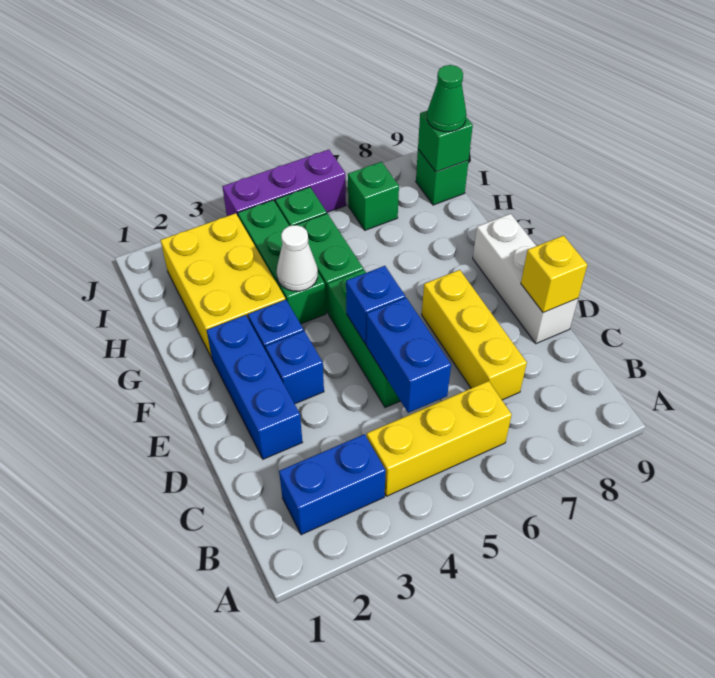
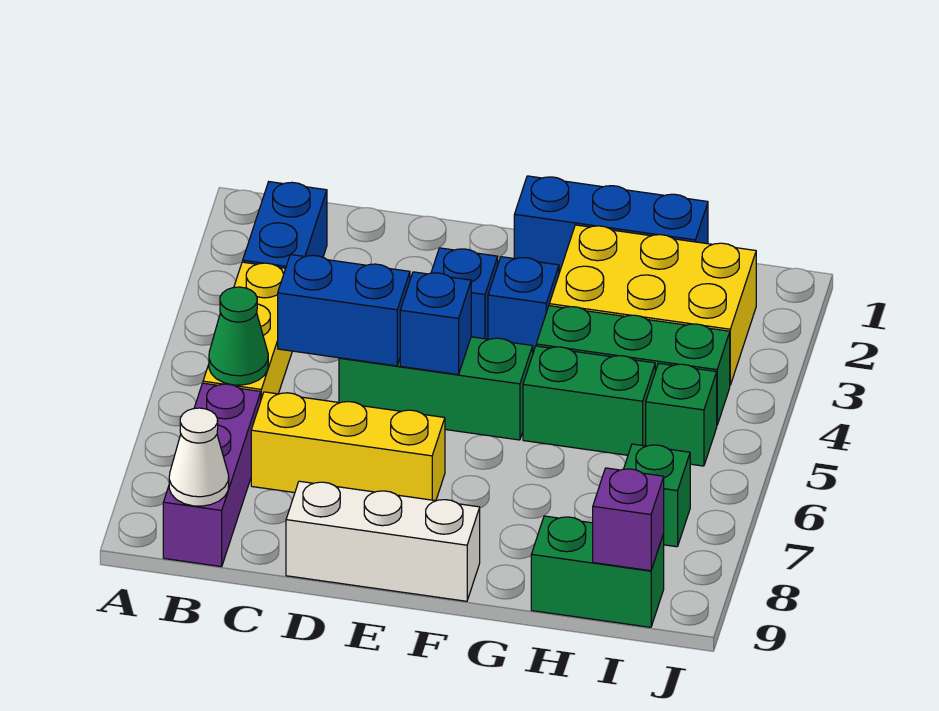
blue 1x3 brick [207,315,302,459] -> blue 1x3 brick moved to [514,176,708,273]
yellow 1x1 brick [521,236,587,313] -> none
white 1x1 cone [277,225,318,291] -> white 1x1 cone moved to [169,408,229,506]
green 1x1 brick [416,149,468,205] -> green 1x2 brick [531,516,664,627]
green 1x1 brick [418,111,473,172] -> purple 1x1 brick [593,468,664,571]
green 1x1 cone [427,65,466,132] -> green 1x1 cone moved to [209,287,268,385]
purple 1x3 brick [222,150,346,216] -> purple 1x3 brick moved to [163,383,261,567]

